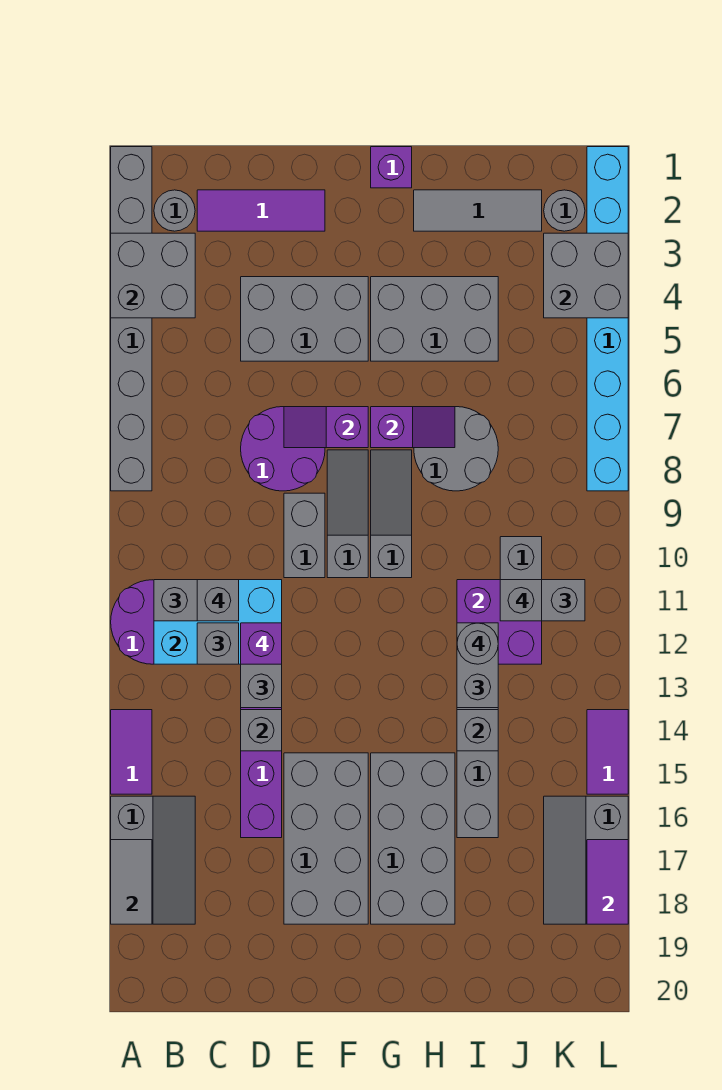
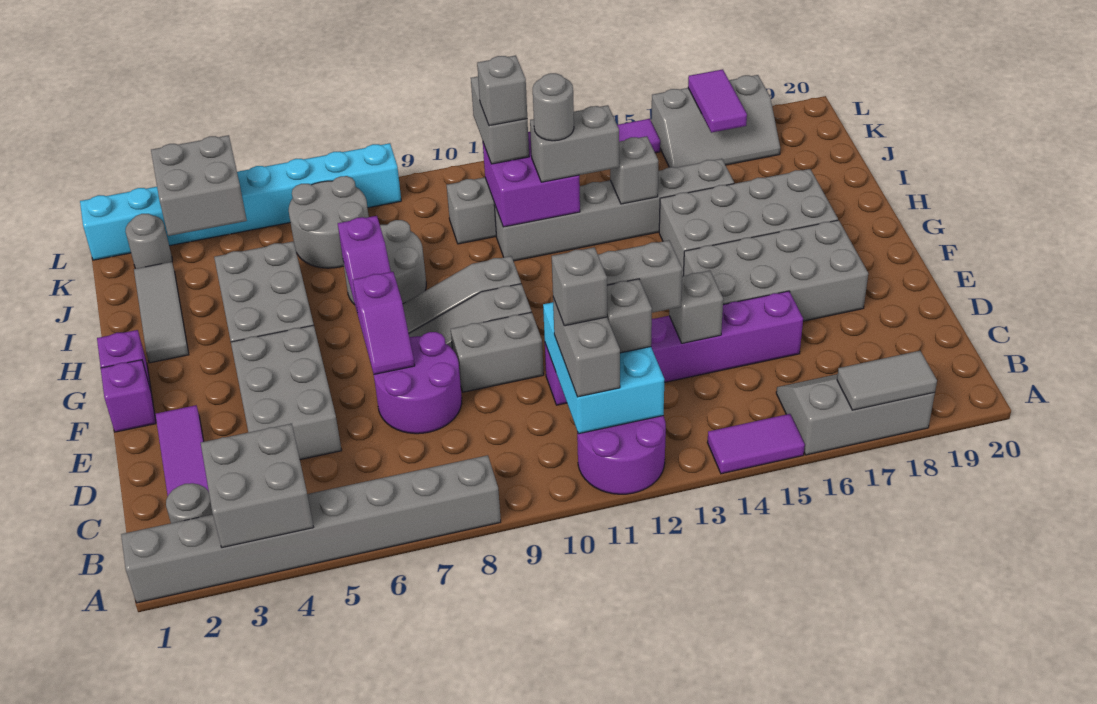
purple 1x1 brick [241,623,282,664] -> purple 1x1 brick moved to [101,360,156,432]
purple 1x2 slope [371,407,455,448] -> purple 1x2 slope turned to [338,216,391,310]
none -> grey 2x2 round brick [289,176,369,268]
purple 1x2 tile [587,840,628,924] -> purple 1x2 tile turned to [688,69,747,133]

